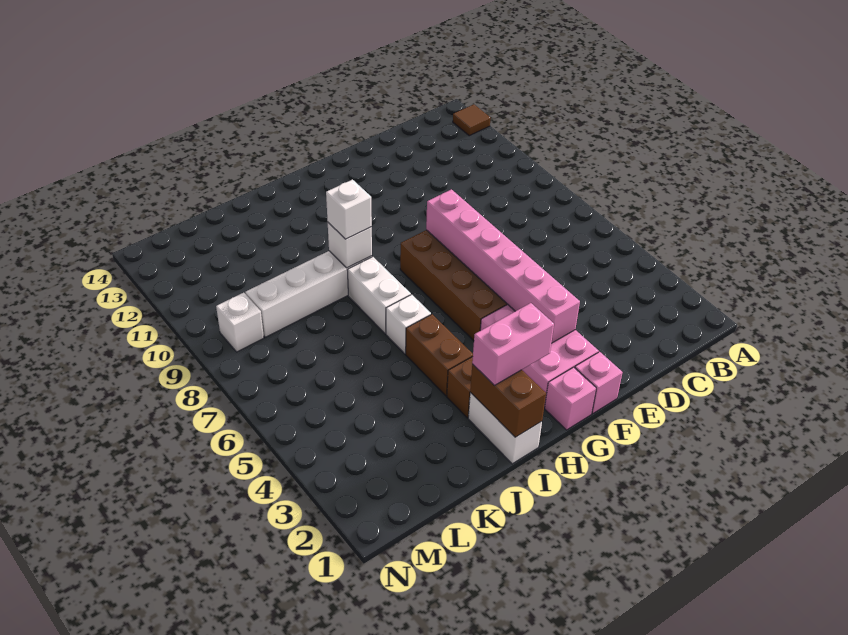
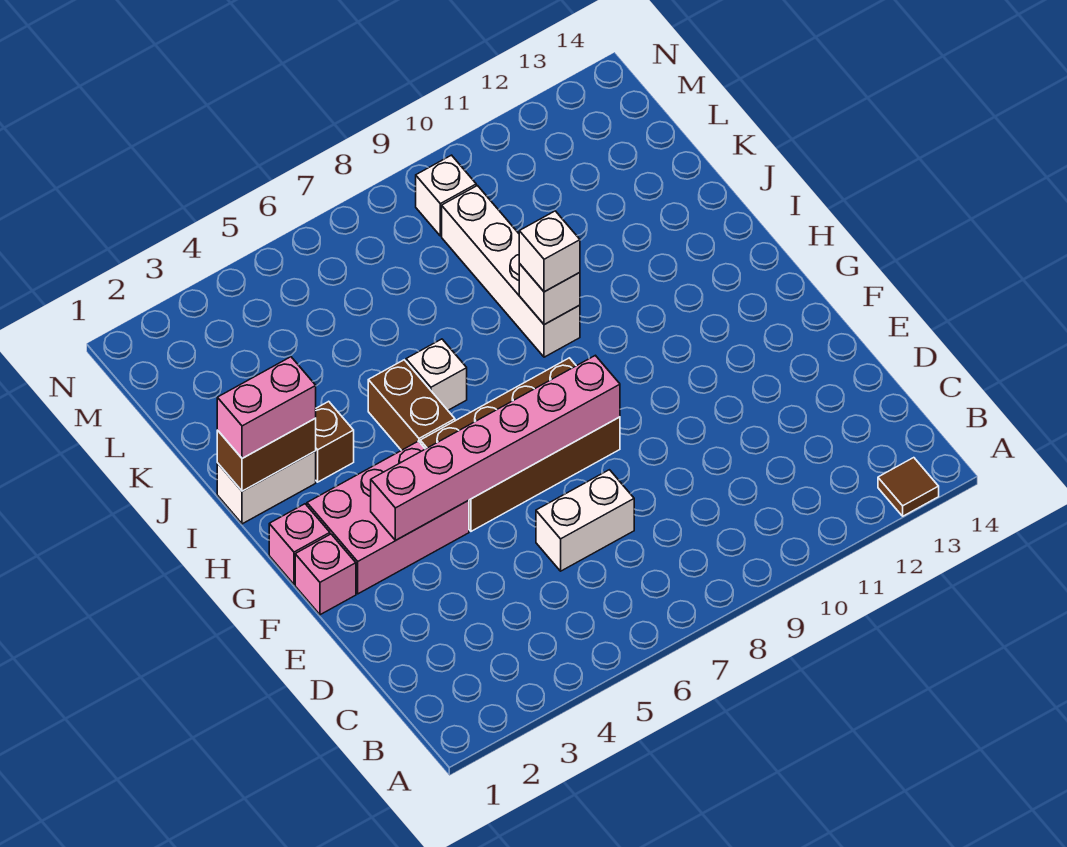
pink 1x2 brick [472,303,554,385] -> pink 1x2 brick turned to [217,357,316,458]
brown 1x2 brick [406,314,473,396] -> brown 1x2 brick turned to [368,360,455,450]
white 1x2 brick [348,257,411,334] -> white 1x2 brick moved to [536,470,634,571]

